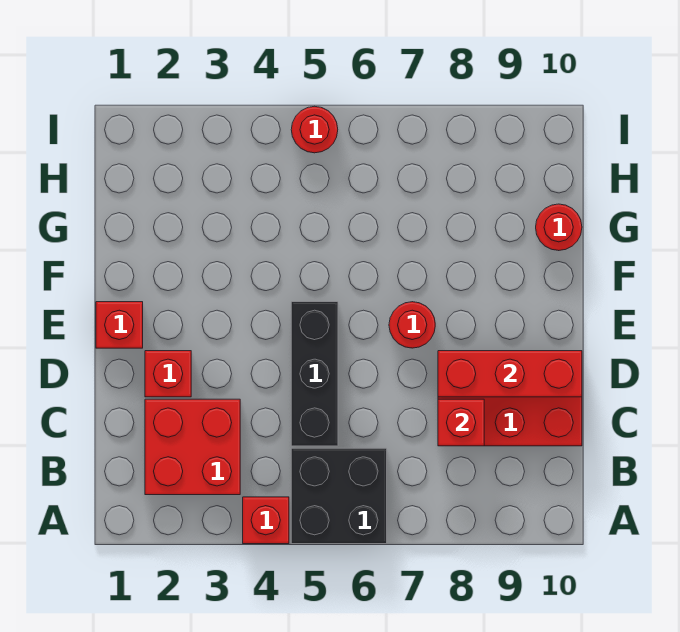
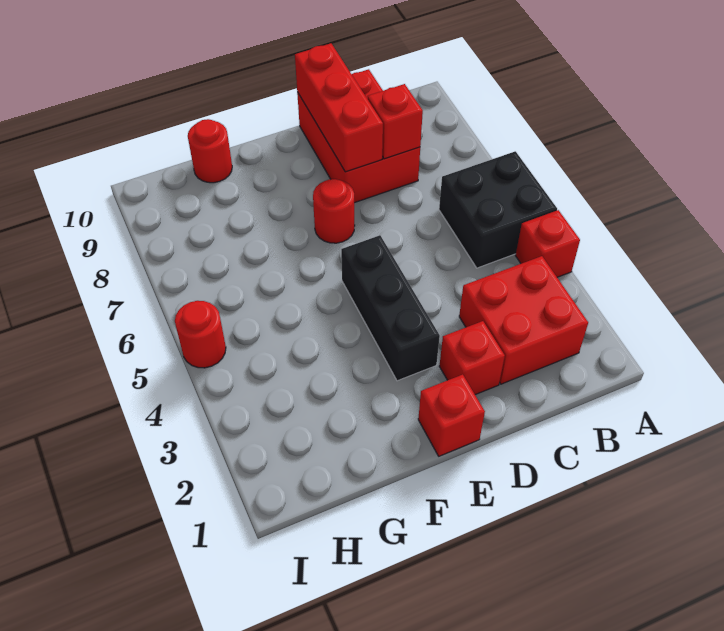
black 1x3 brick [291,302,338,446] -> black 1x3 brick turned to [341,235,440,381]

